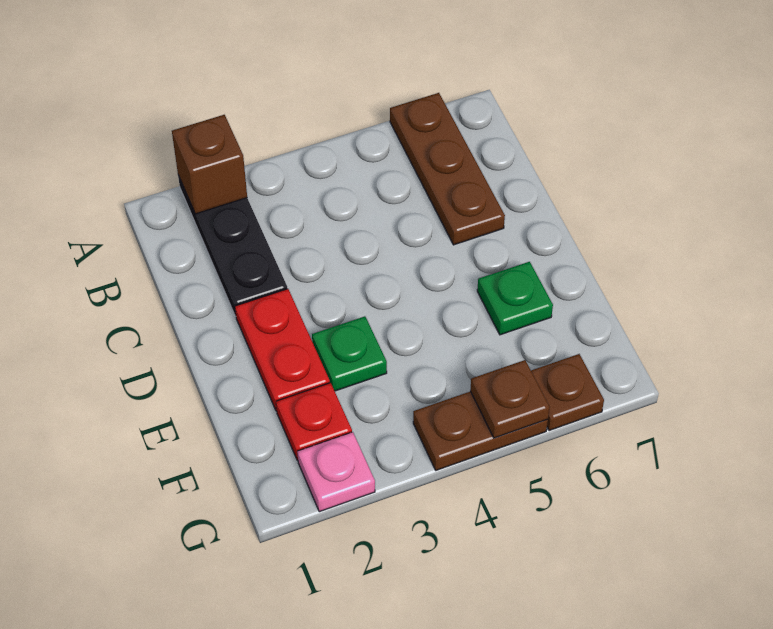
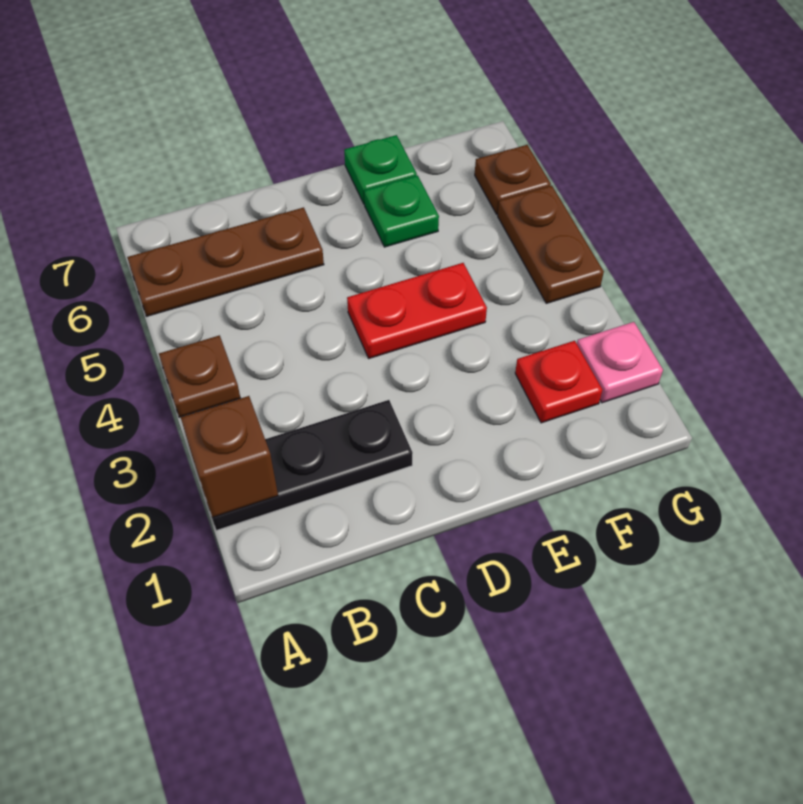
red 1x2 plate [235,289,330,411] -> red 1x2 plate moved to [347,263,487,358]
green 1x1 plate [312,316,387,391] -> green 1x1 plate moved to [344,135,417,204]
brown 1x1 plate [470,360,550,438] -> brown 1x1 plate moved to [159,335,240,417]

